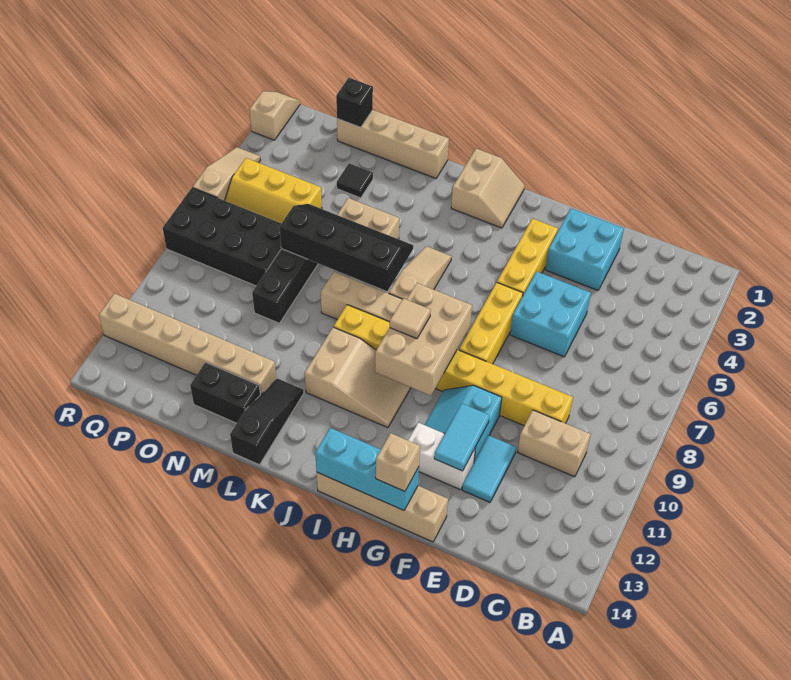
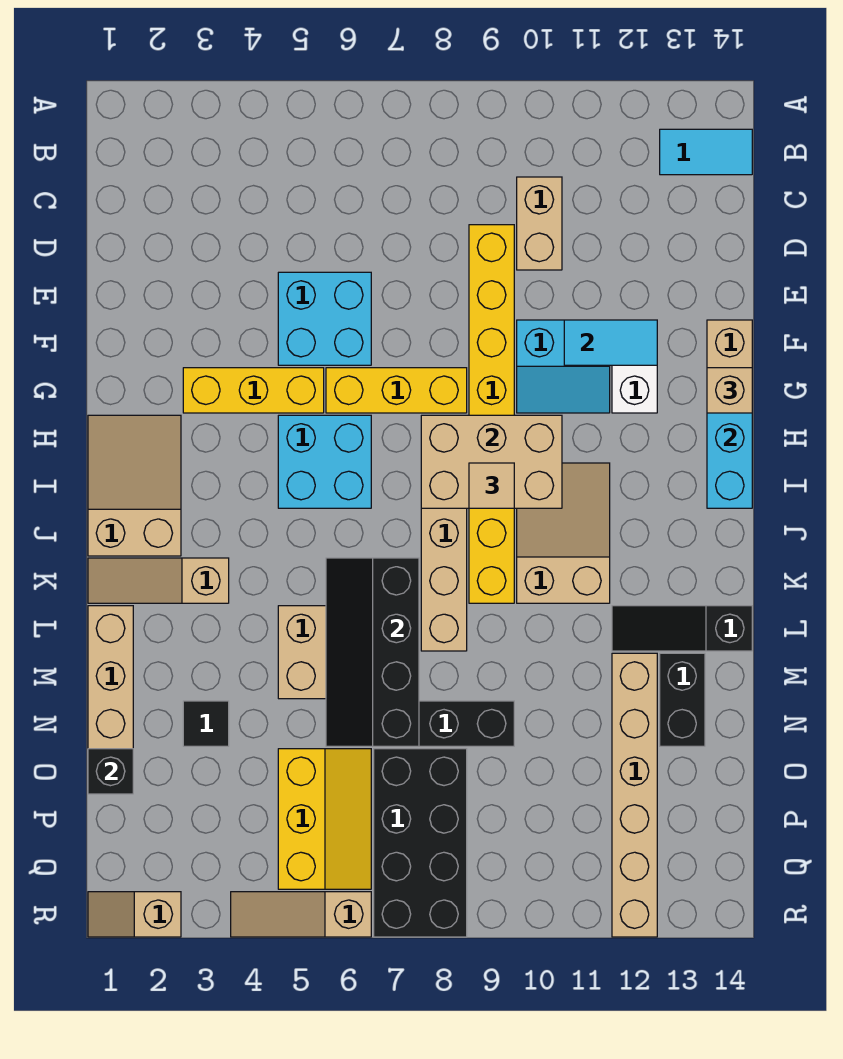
cyan 2x2 brick [545,208,624,290] -> cyan 2x2 brick moved to [278,415,371,508]
cyan 1x2 tile [462,436,516,502] -> cyan 1x2 tile moved to [660,129,752,175]
tan 2x2 slope [451,149,525,228] -> tan 2x3 slope [88,415,181,556]
tan 1x3 slope [389,246,452,299] -> tan 1x3 slope moved to [88,558,229,603]

